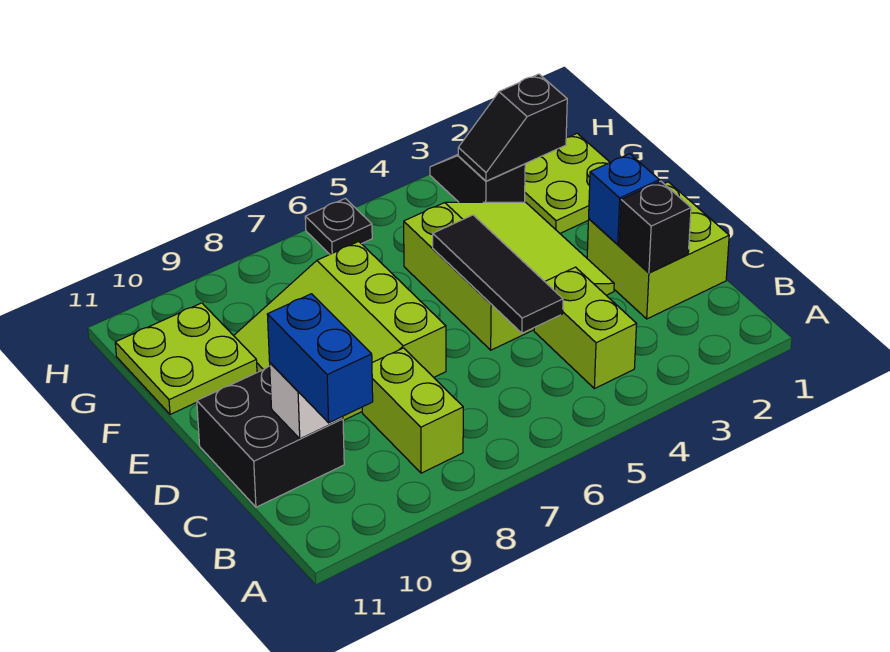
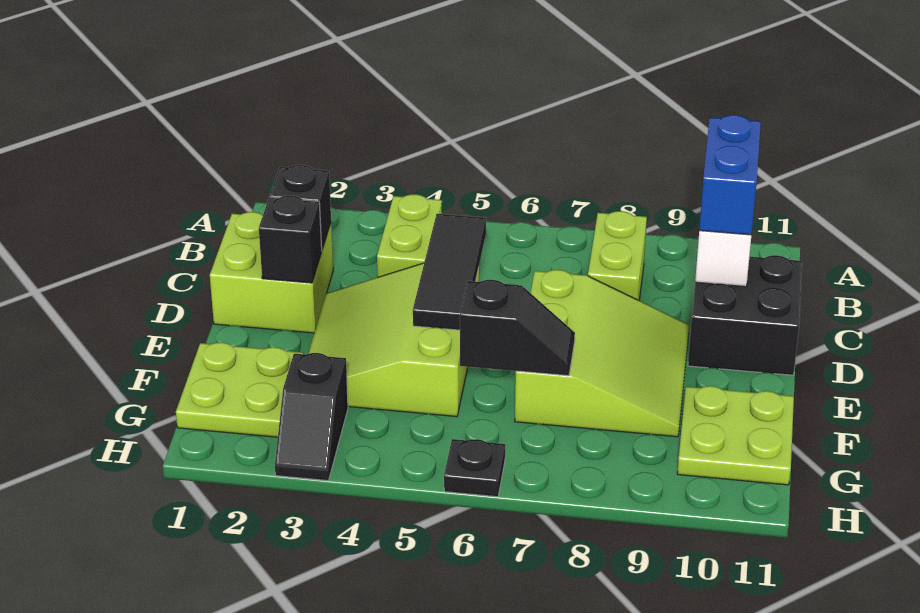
blue 1x1 brick [589,154,659,245] -> black 1x1 brick [259,196,322,283]
black 1x2 slope [458,74,567,181] -> black 1x2 slope moved to [460,280,575,376]

